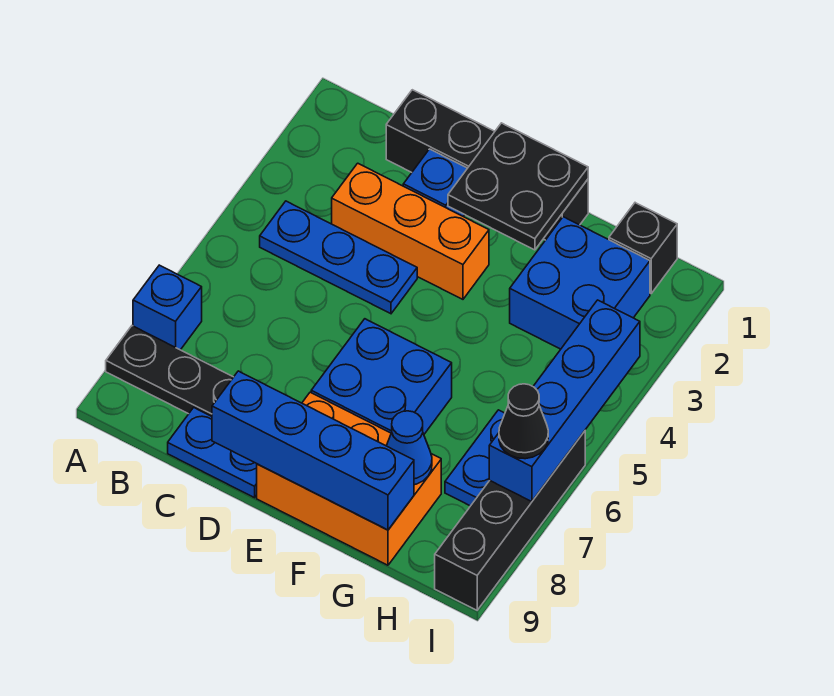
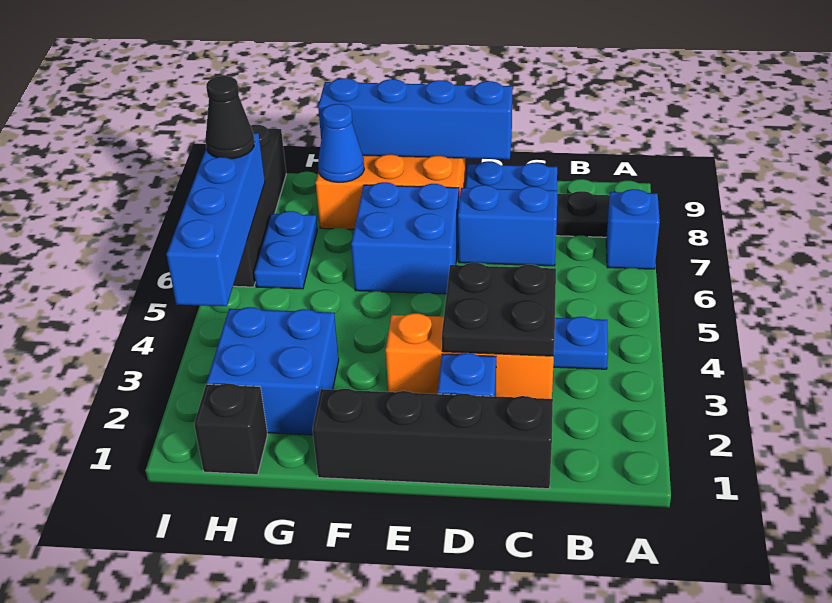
none -> blue 1x2 brick [458,185,557,266]
black 2x2 plate [448,123,588,250] -> black 2x2 plate moved to [442,263,556,356]

